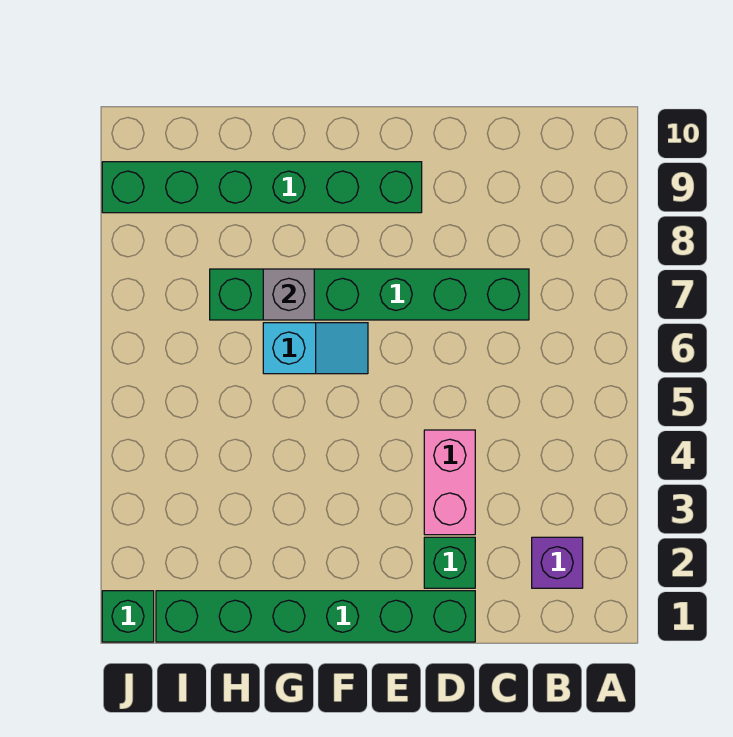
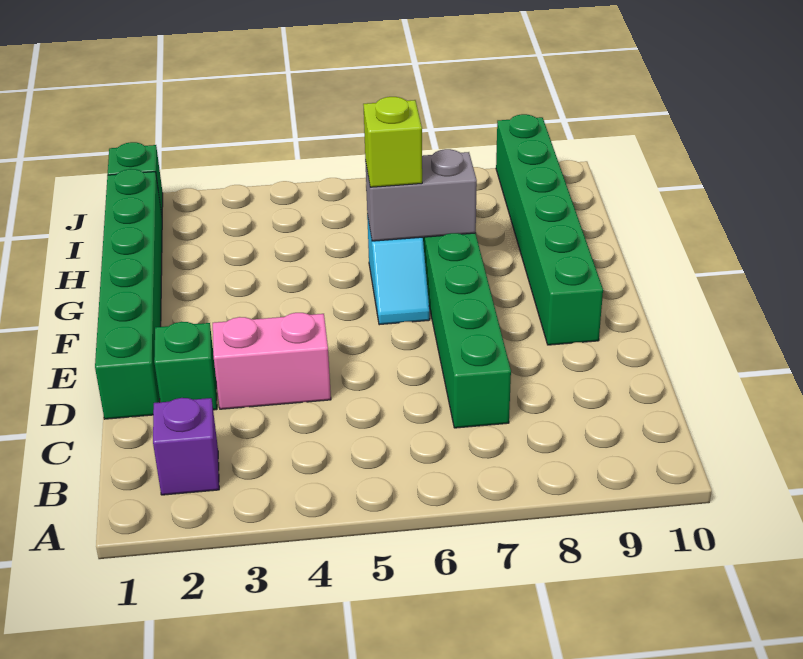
none -> lime 1x1 brick [363,97,422,187]
grey 1x1 brick [263,269,314,320] -> grey 1x2 brick [365,149,477,241]

